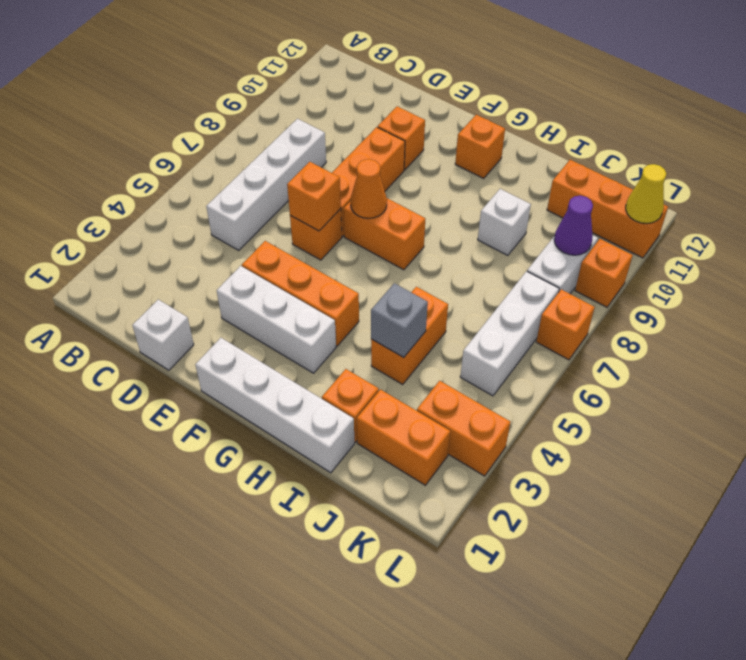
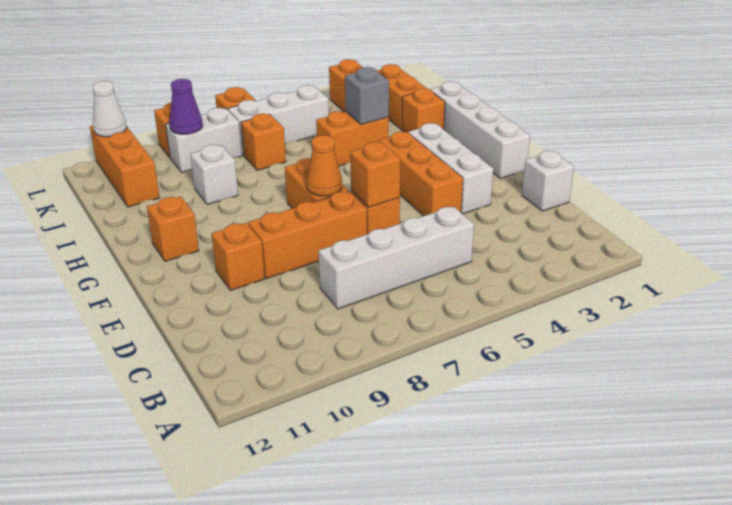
none -> orange 1x1 brick [241,114,286,170]
yellow 1x1 cone [626,164,666,223] -> white 1x1 cone [92,81,127,137]

